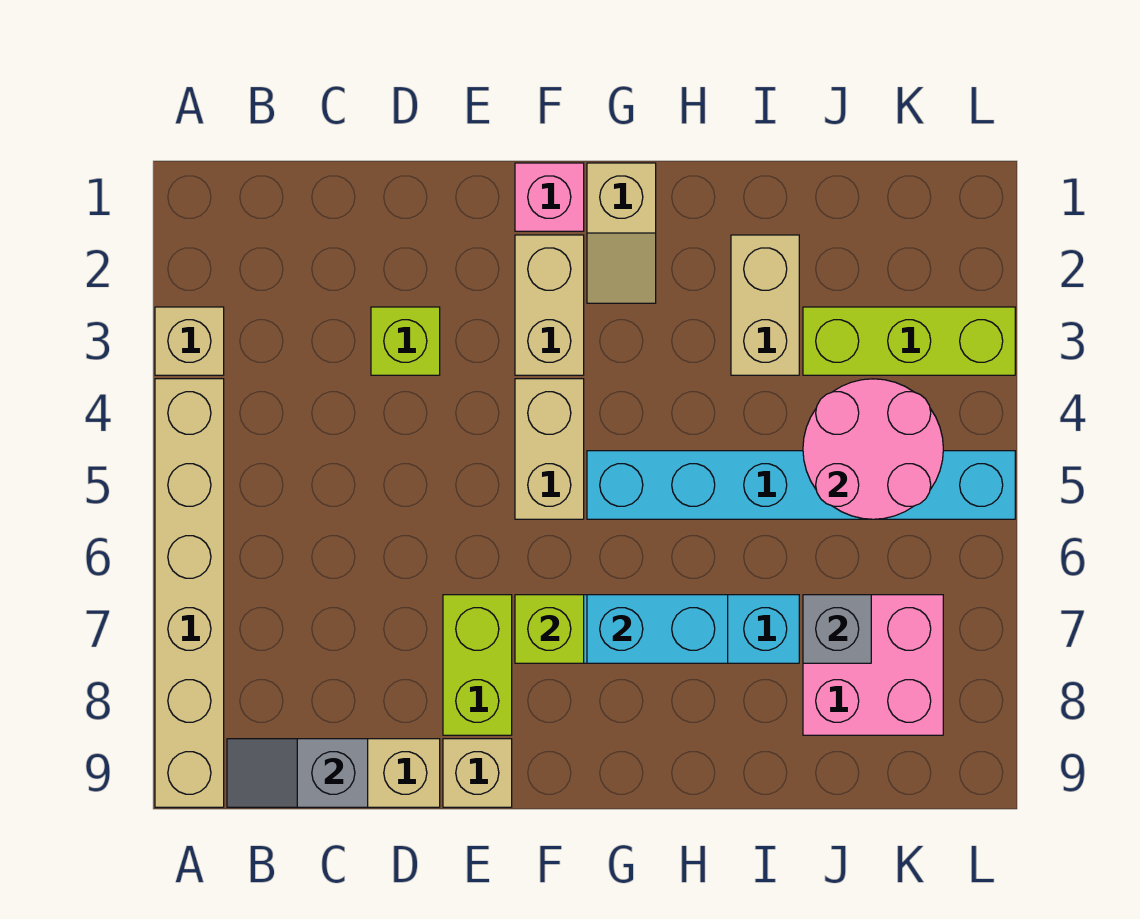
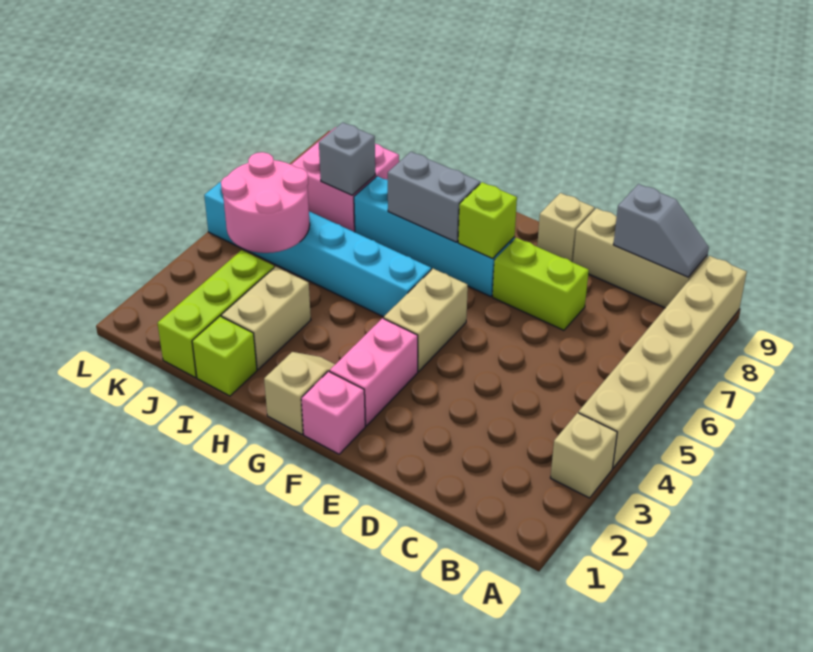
lime 1x1 brick [371,307,440,375] -> lime 1x1 brick moved to [192,316,257,396]
lime 1x2 brick [443,595,512,735] -> lime 1x2 brick turned to [493,238,589,330]
tan 1x2 brick [515,235,584,375] -> pink 1x2 brick [330,318,418,426]
cyan 1x2 brick [587,595,728,663] -> grey 1x2 brick [388,152,480,242]
lime 1x3 brick [803,307,1015,375] -> lime 1x3 brick turned to [158,250,274,377]

